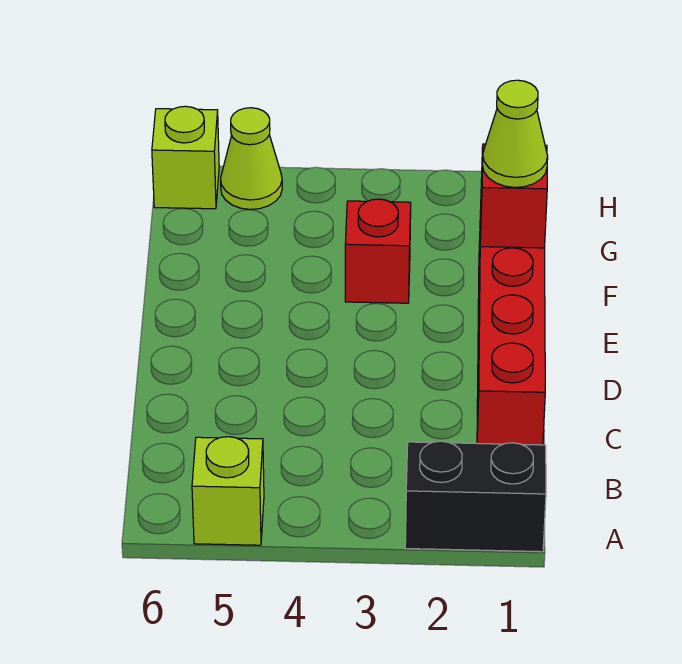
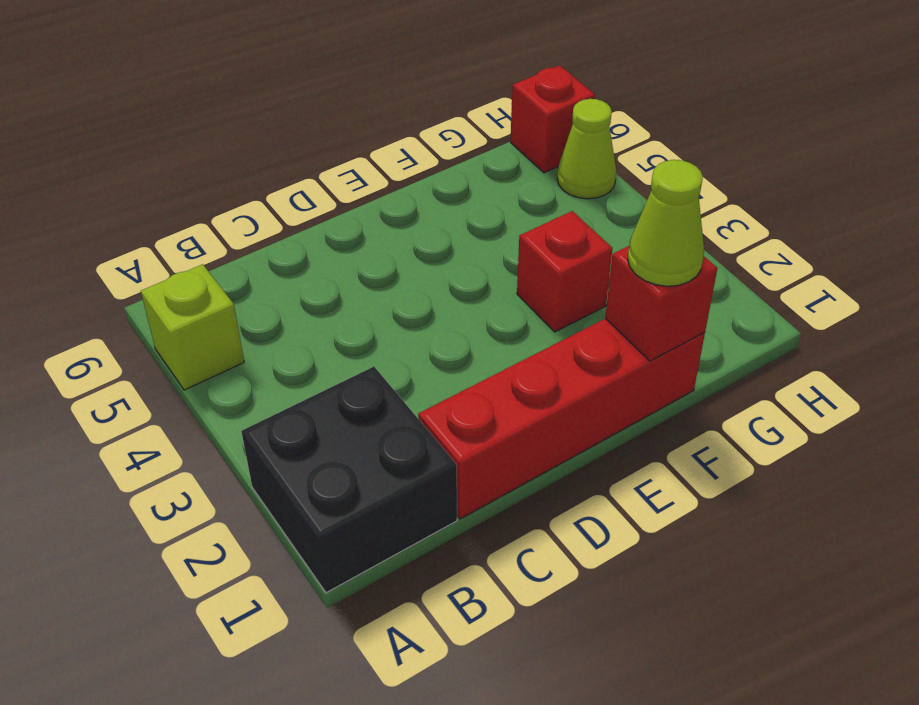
black 1x2 brick [405,441,546,552] -> black 2x2 brick [241,367,457,593]
lime 1x1 brick [152,106,219,209] -> red 1x1 brick [511,65,595,173]

